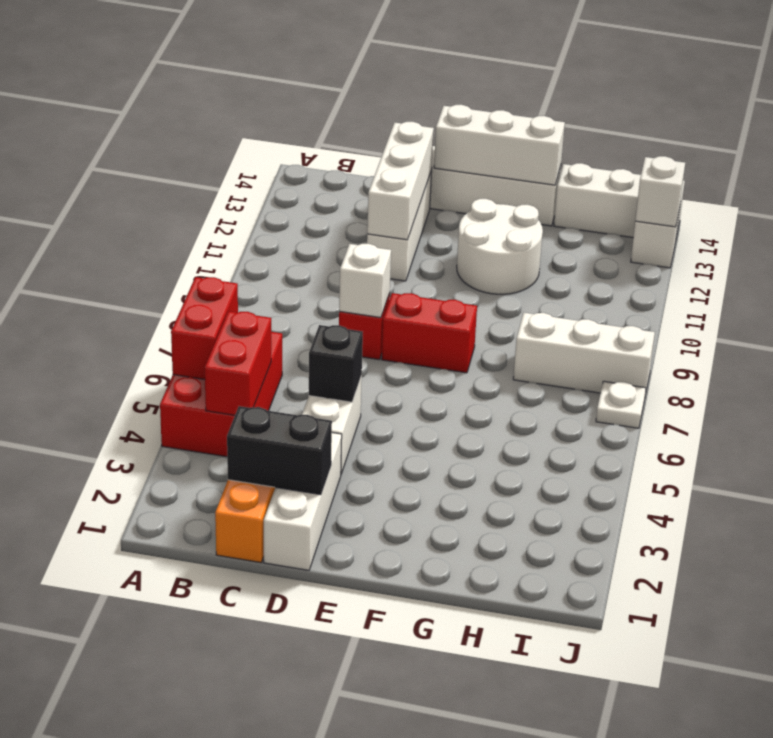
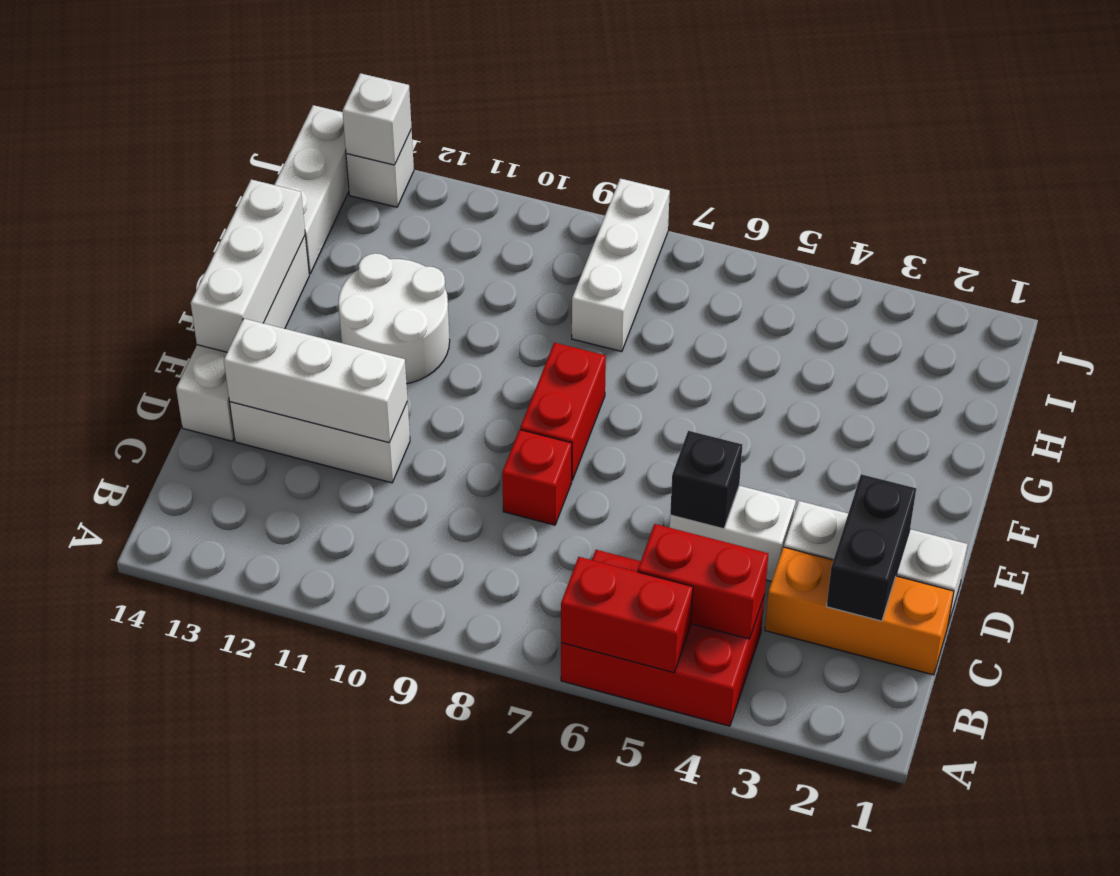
white 1x1 brick [339,244,391,318] -> none
white 1x1 plate [596,381,646,428] -> none

